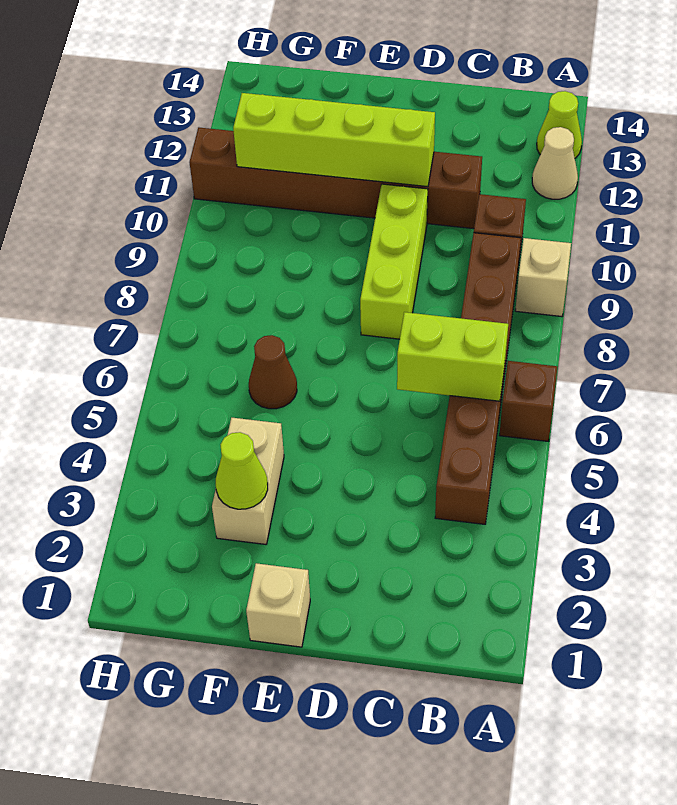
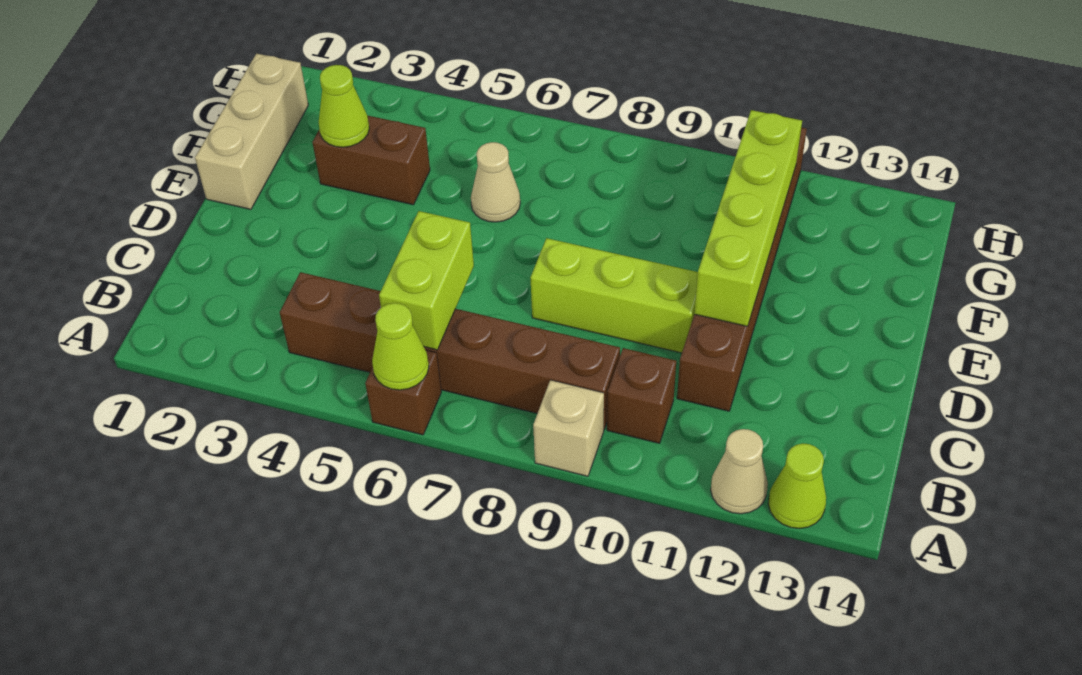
none -> lime 1x1 cone [372,303,429,390]
tan 1x1 brick [246,563,310,647] -> tan 1x3 brick [195,54,308,209]
tan 1x2 brick [212,418,284,544] -> brown 1x2 brick [312,116,430,205]
brown 1x1 cone [249,335,297,409] -> tan 1x1 cone [471,142,520,222]

